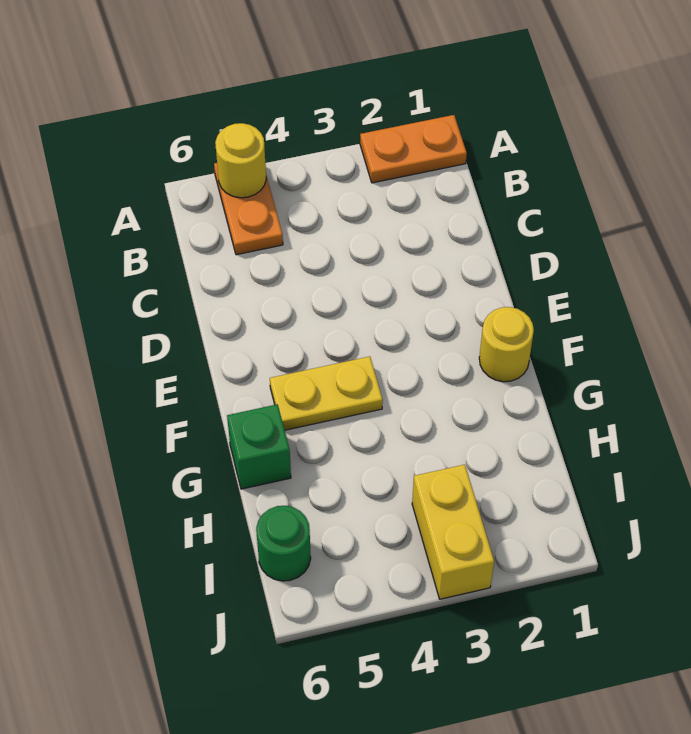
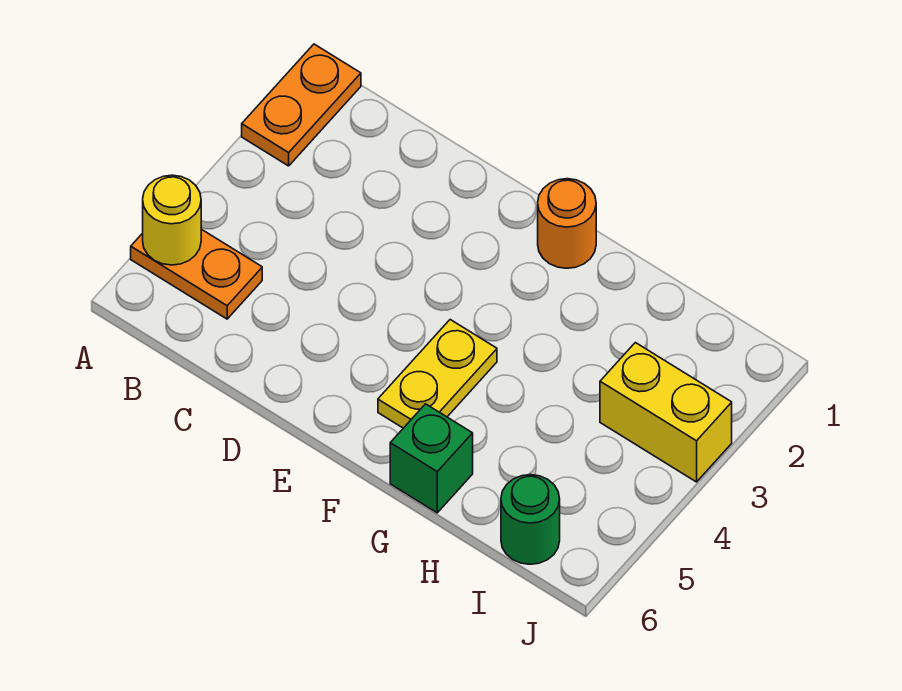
yellow 1x1 round brick [479,307,534,382] -> orange 1x1 round brick [538,179,596,268]

